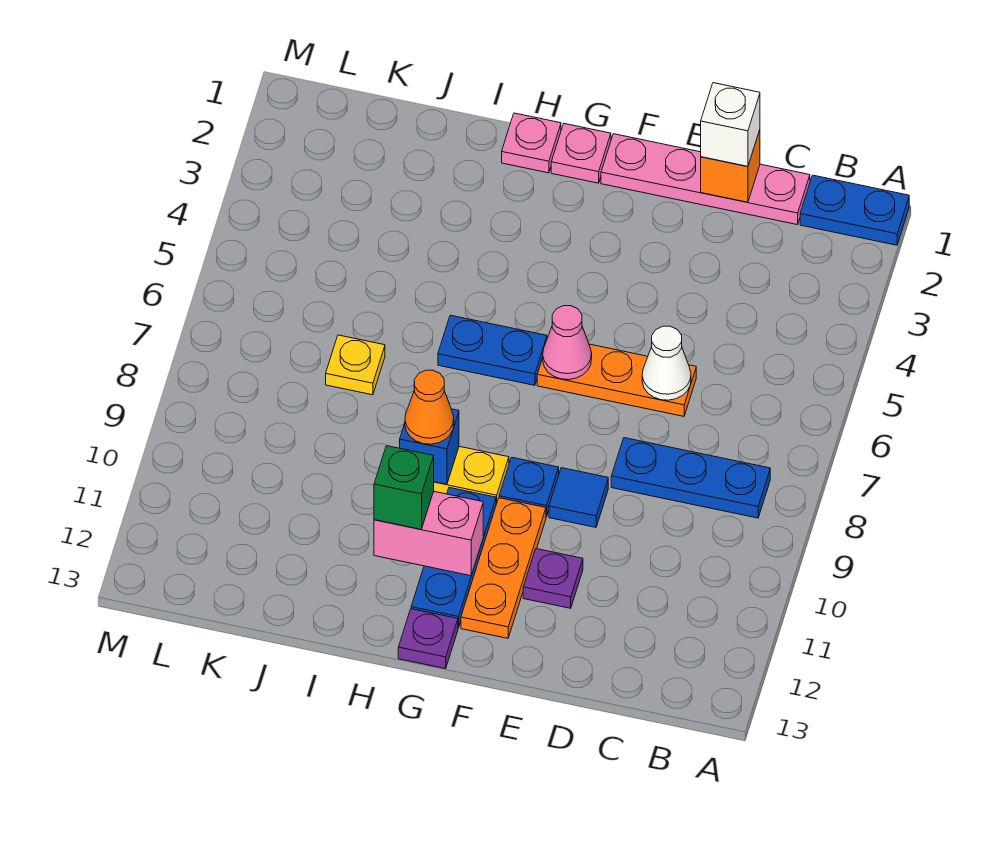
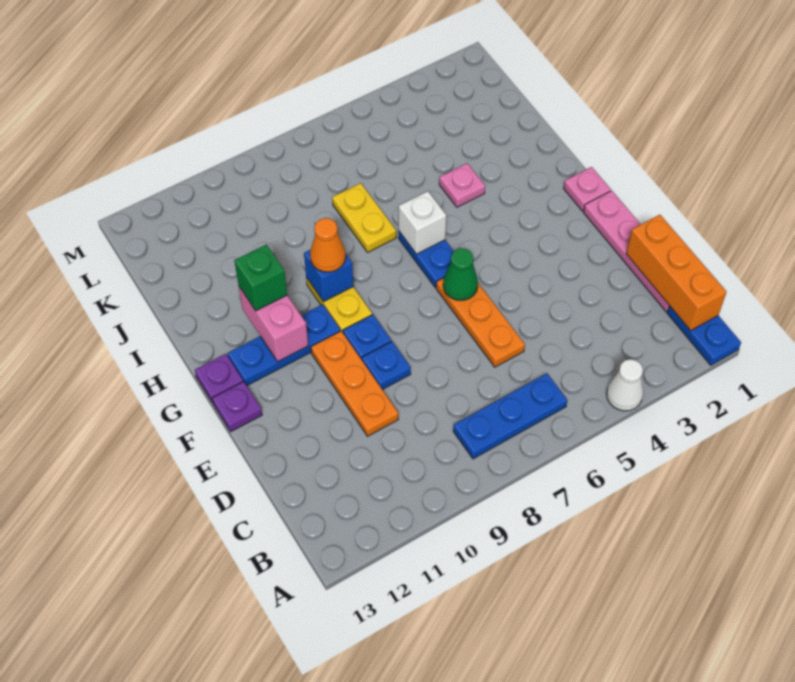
blue 1x3 plate [611,438,770,518] -> blue 1x3 plate turned to [453,373,567,459]
orange 1x1 brick [701,130,760,202] -> orange 1x3 brick [626,215,727,331]
white 1x1 brick [701,83,760,166] -> white 1x1 brick moved to [399,191,446,254]
white 1x1 cone [642,326,691,400] -> white 1x1 cone moved to [607,359,643,411]
blue 1x1 tile [549,468,608,527] -> blue 1x1 plate [362,341,411,390]
purple 1x1 plate [523,549,583,608] -> purple 1x1 plate moved to [212,381,262,432]
pink 1x1 cone [543,306,592,380] -> green 1x1 cone [443,248,478,300]
orange 1x3 plate [461,498,546,638] -> orange 1x3 plate turned to [311,331,398,436]
pink 1x1 plate [502,113,561,173] -> pink 1x1 plate moved to [439,163,485,207]
yellow 1x1 plate [326,335,385,395] -> yellow 1x2 plate [332,183,396,252]

